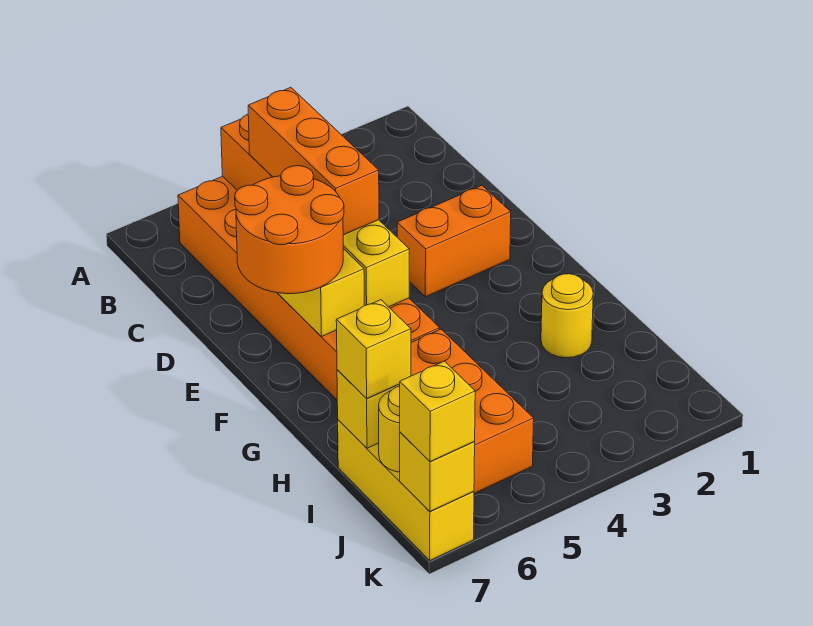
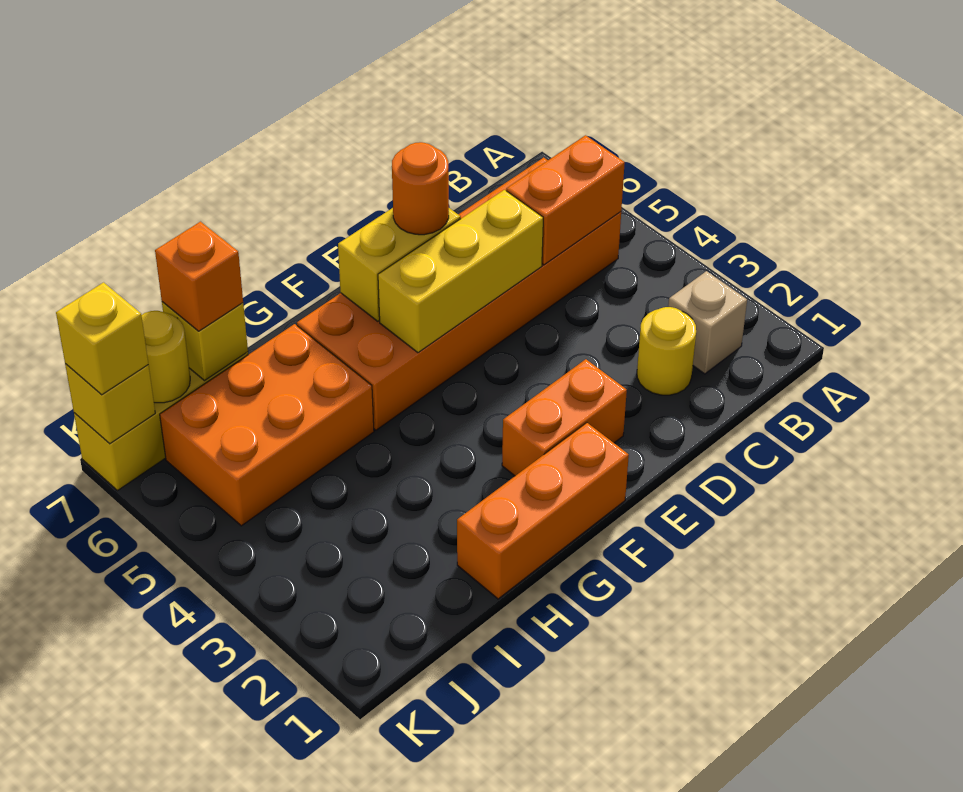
none -> tan 1x1 brick [668,271,747,374]
orange 1x3 brick [248,87,379,235] -> orange 1x3 brick moved to [457,423,629,599]
orange 1x2 brick [397,185,511,297] -> orange 1x2 brick turned to [502,359,627,476]
orange 2x2 round brick [235,166,344,294] -> orange 1x1 round brick [392,142,449,235]
yellow 1x1 round brick [541,274,593,358] -> yellow 1x1 round brick moved to [637,307,696,395]
yellow 1x1 brick [336,300,411,399] -> orange 1x1 brick [155,222,243,331]

